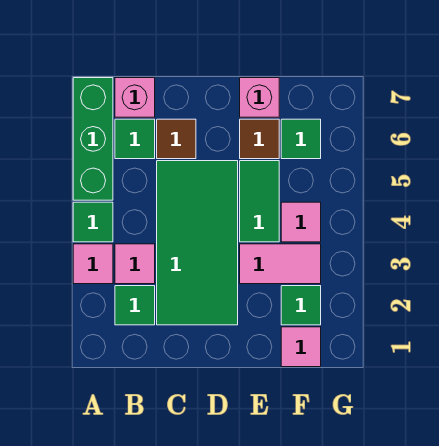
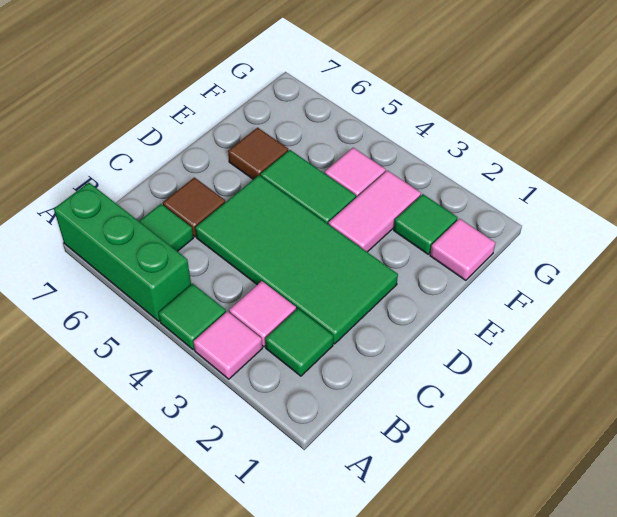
pink 1x1 brick [115,78,155,117] -> none
pink 1x1 brick [240,78,279,117] -> none
green 1x1 tile [281,119,321,159] -> none

